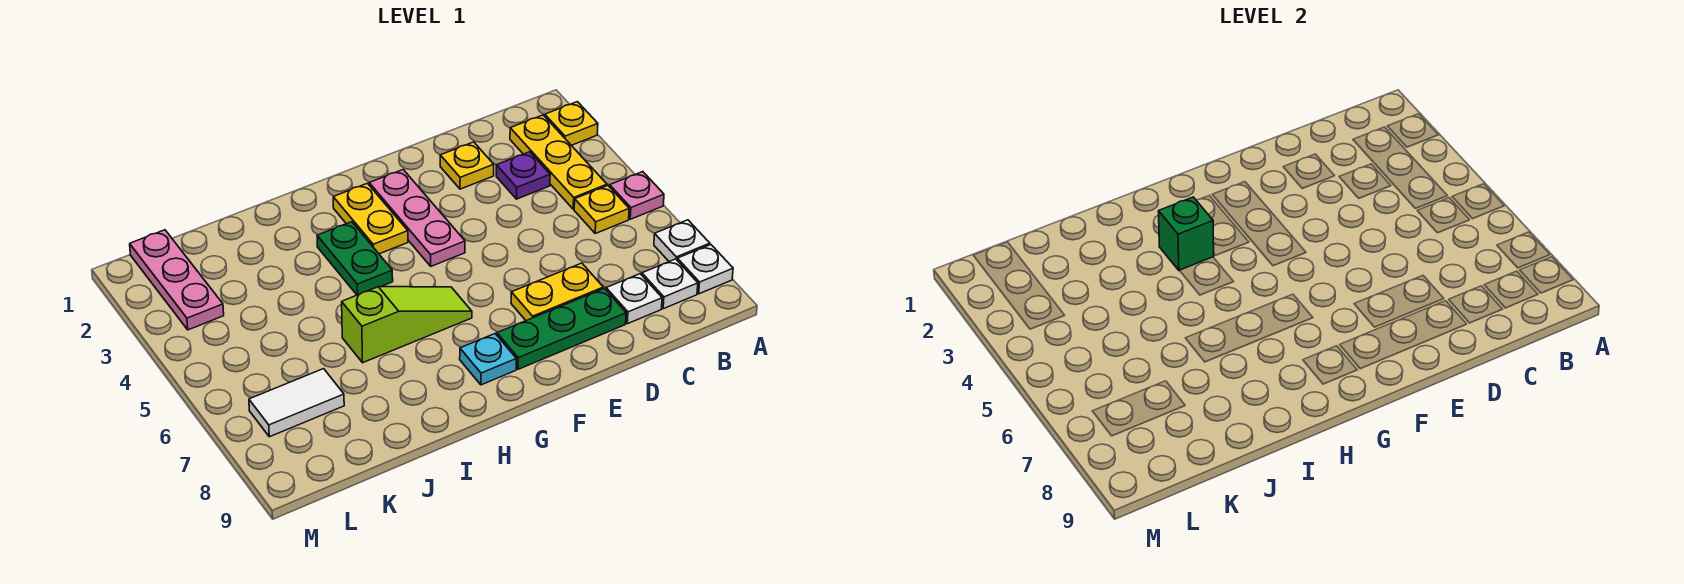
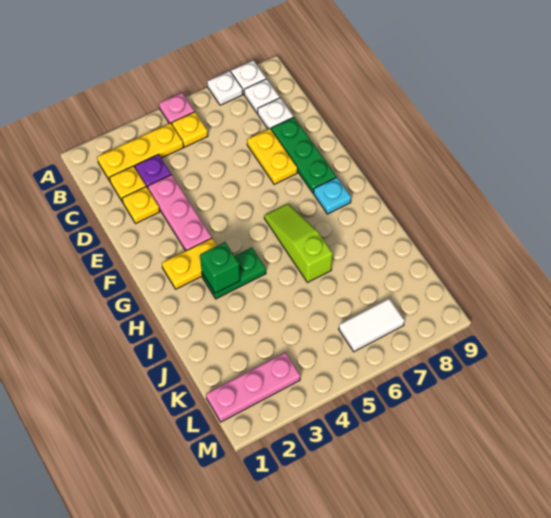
yellow 1x1 plate [545,102,598,145] -> yellow 1x1 plate moved to [110,166,146,202]
pink 1x3 plate [369,170,465,266] -> pink 1x3 plate turned to [148,175,212,251]
white 1x2 tile [249,369,344,437] -> white 1x2 tile turned to [339,299,405,352]

